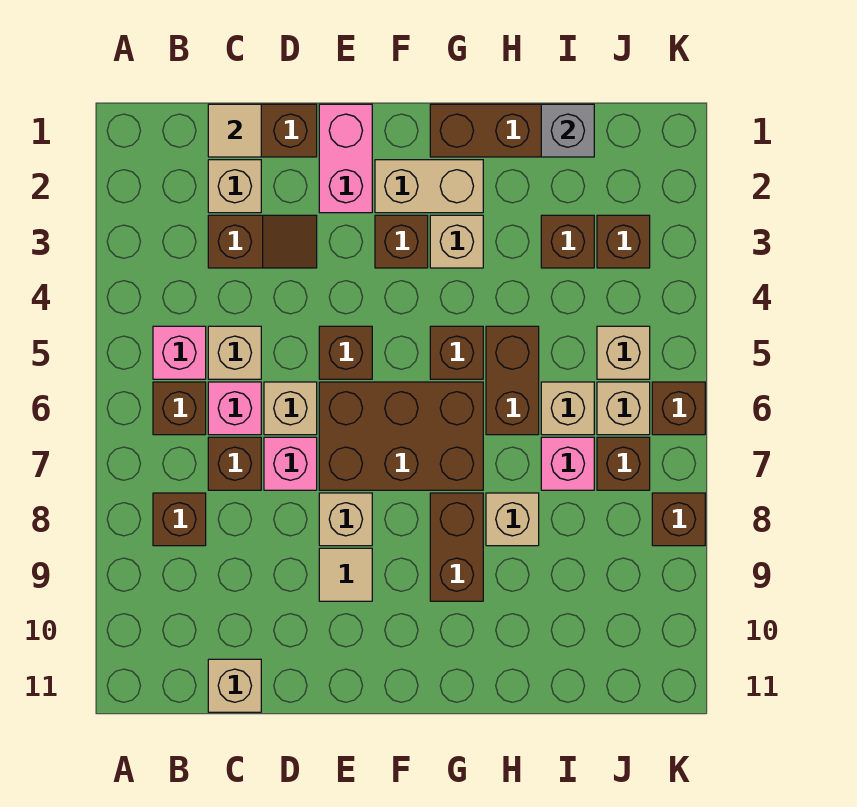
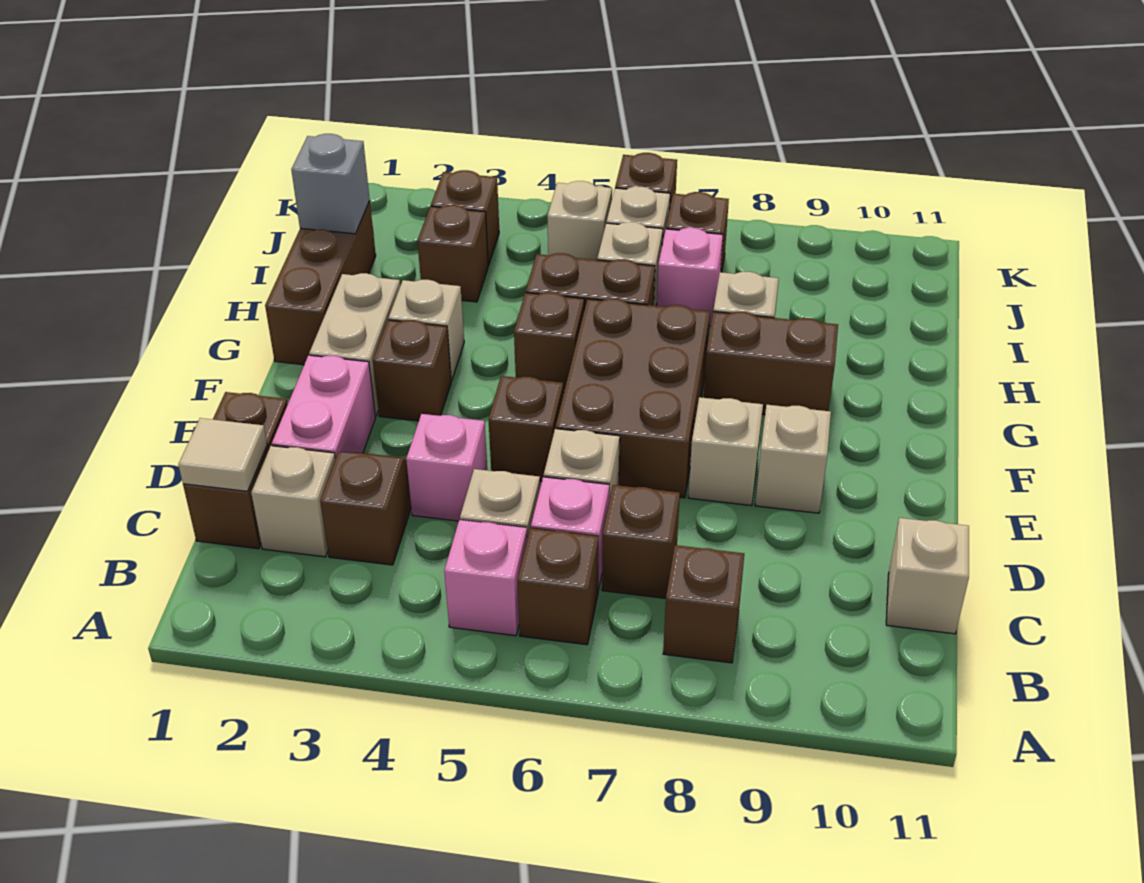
pink 1x1 brick [264,437,317,490] -> pink 1x1 brick moved to [406,414,487,521]
pink 1x2 brick [319,104,372,213] -> pink 1x2 brick turned to [272,355,375,459]
tan 1x1 tile [319,548,372,601] -> tan 1x1 brick [755,405,831,513]
brown 1x1 brick [652,493,705,546] -> none

